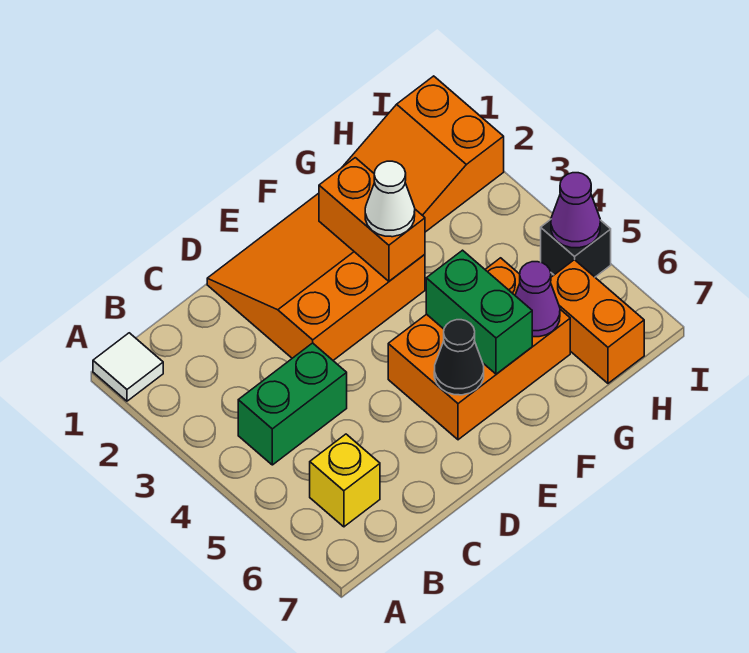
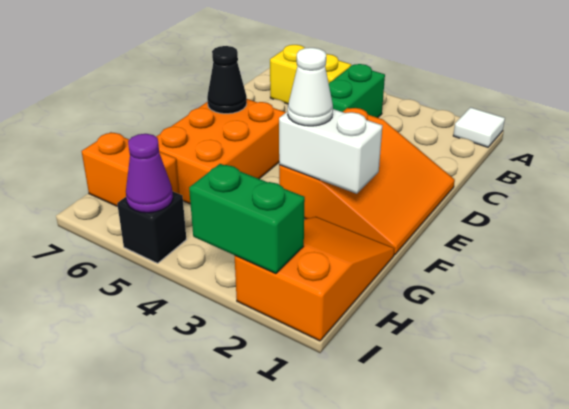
yellow 1x1 brick [310,434,380,527] -> yellow 1x2 brick [270,45,351,104]
orange 1x2 brick [319,158,425,281] -> white 1x2 brick [279,109,382,194]
green 1x2 brick [426,250,532,374] -> green 1x2 brick moved to [189,164,305,274]
purple 1x1 cone [515,262,560,337] -> none

